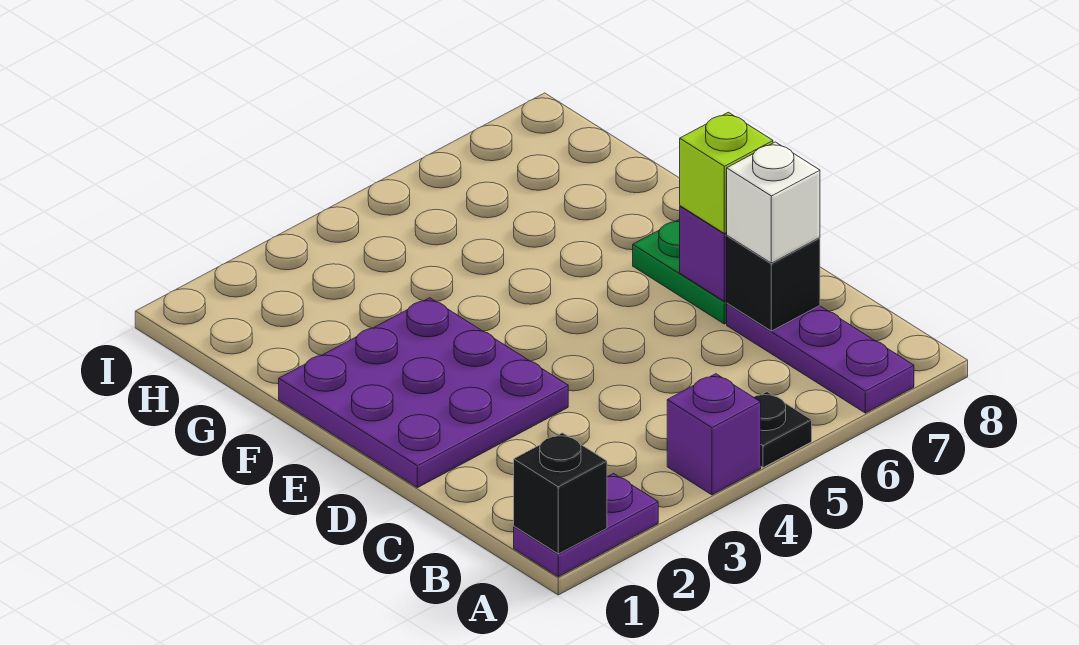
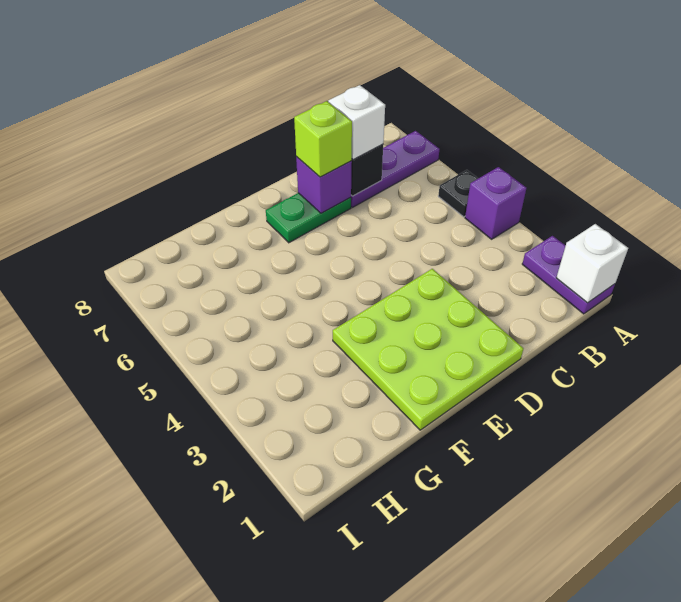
black 1x1 brick [514,433,607,554] -> white 1x1 brick [556,224,628,303]
purple 3x3 plate [279,298,568,488] -> lime 3x3 plate [333,269,523,430]

